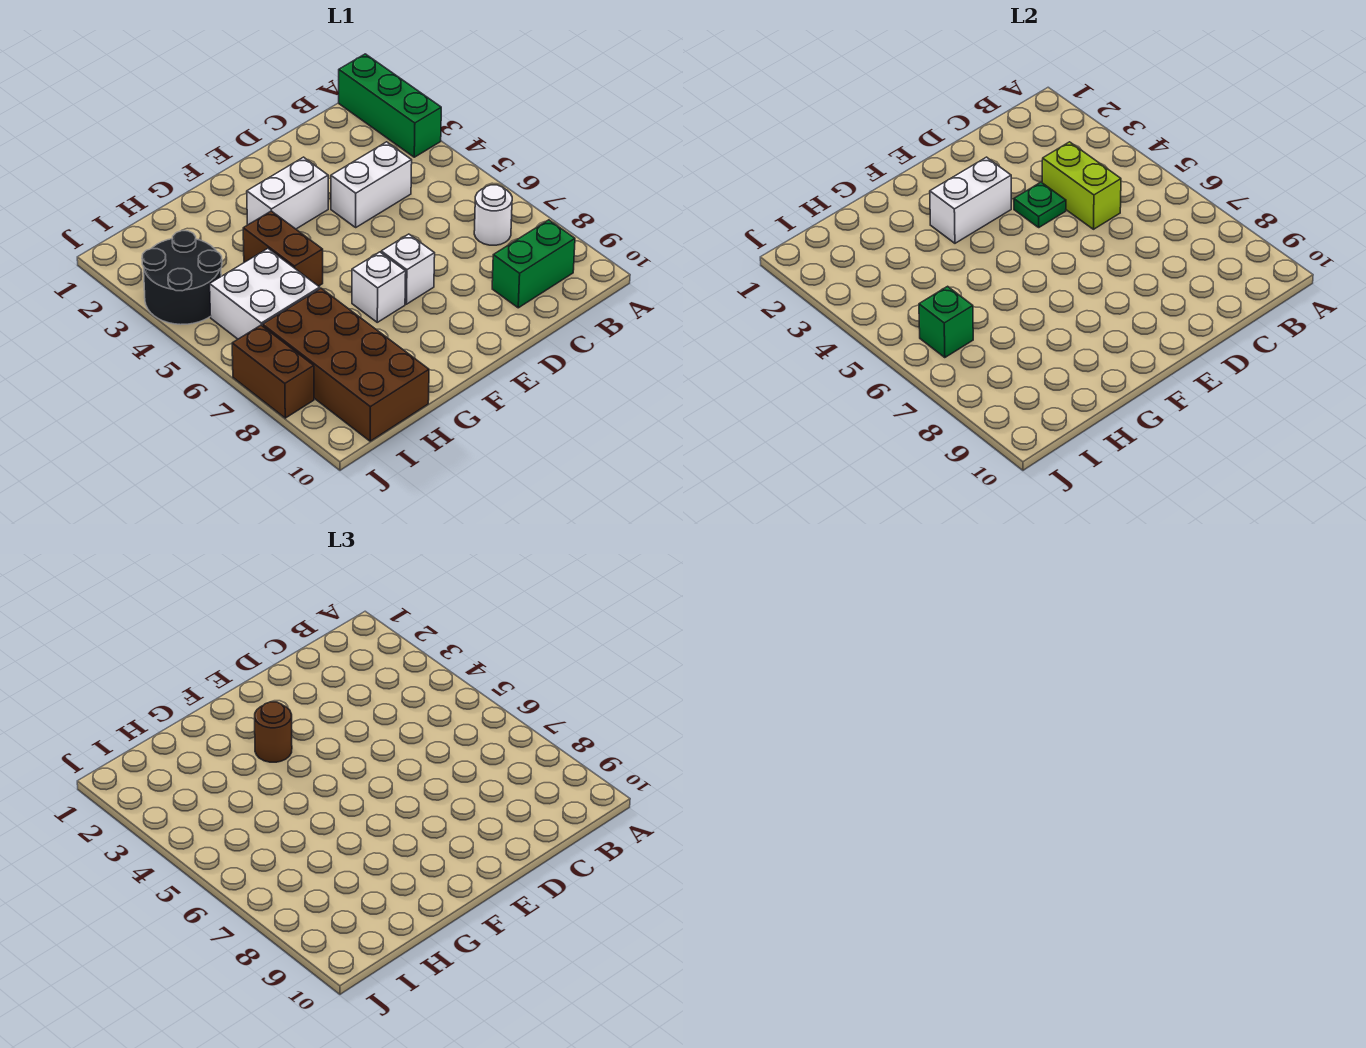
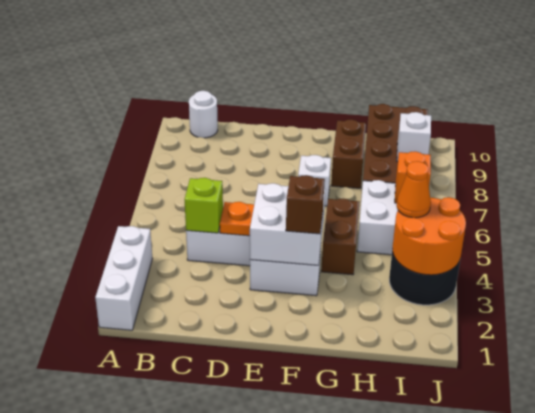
green 1x3 brick [339,54,441,157] -> white 1x3 brick [95,226,152,330]
white 1x1 round brick [474,185,512,245] -> white 1x1 round brick moved to [189,91,218,138]
green 1x2 brick [492,220,575,308] -> none
lime 1x2 brick [1042,142,1121,229] -> lime 1x1 brick [185,178,223,233]
green 1x1 plate [1014,182,1066,227] -> orange 1x1 plate [220,202,254,236]
white 1x2 brick [930,157,1011,243] -> white 2x2 brick [250,183,326,265]
white 1x1 brick [381,234,435,304] -> white 1x1 brick moved to [397,112,431,162]
brown 1x1 round brick [255,702,292,762] -> brown 1x1 brick [286,175,325,234]
none -> orange 2x2 round brick [392,197,466,275]
none -> orange 1x1 cone [396,161,431,218]
green 1x1 brick [919,286,973,358] -> orange 1x1 brick [395,151,431,203]
brown 1x2 brick [232,325,314,418] -> brown 1x2 brick moved to [331,119,366,188]

